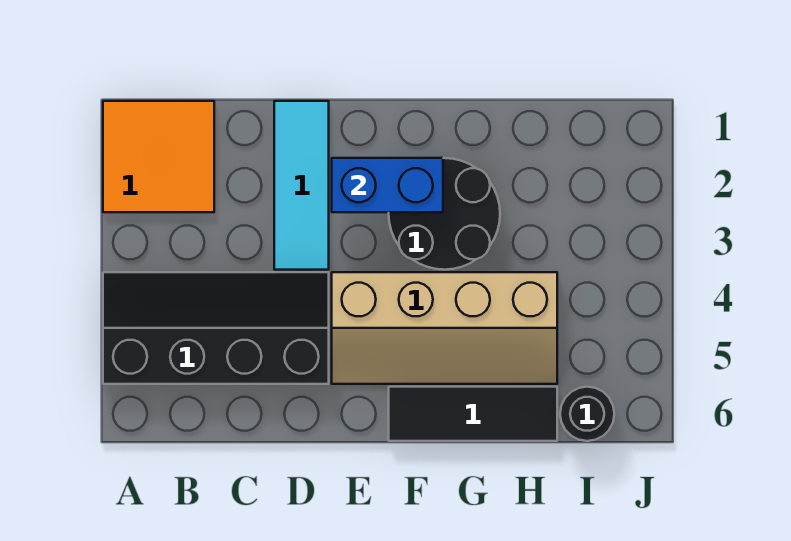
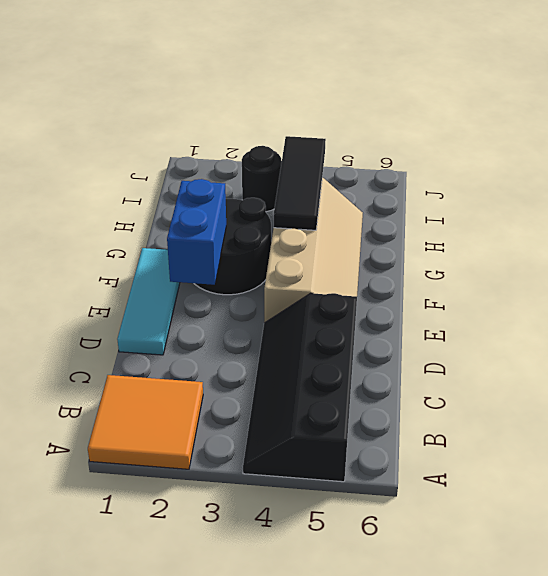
cyan 1x3 tile [274,101,329,270] -> cyan 1x3 tile turned to [117,248,180,355]
black 1x3 tile [389,387,557,441] -> black 1x3 tile moved to [274,136,326,230]
black 1x1 round brick [560,387,614,441] -> black 1x1 round brick moved to [242,146,282,212]

